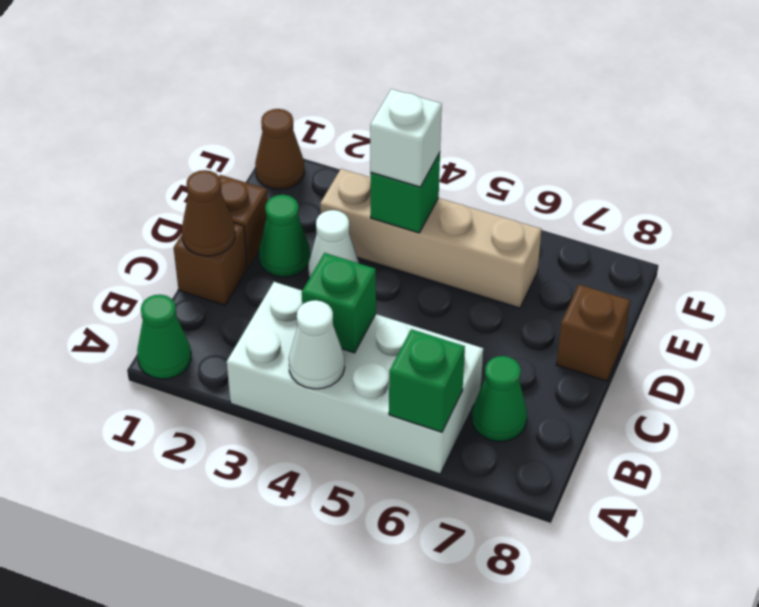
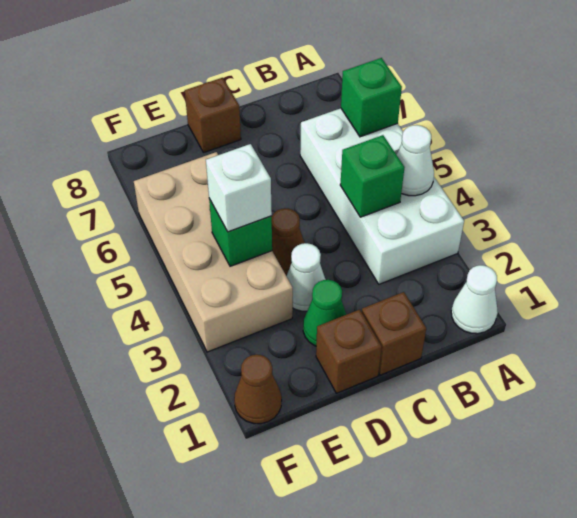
green 1x1 cone [137,295,191,379] -> white 1x1 cone [451,265,498,334]
green 1x1 cone [472,356,527,442] -> none
brown 1x1 cone [182,170,235,256] -> brown 1x1 cone moved to [272,208,304,276]
tan 1x4 brick [320,169,542,308] -> tan 2x4 brick [134,152,293,352]

